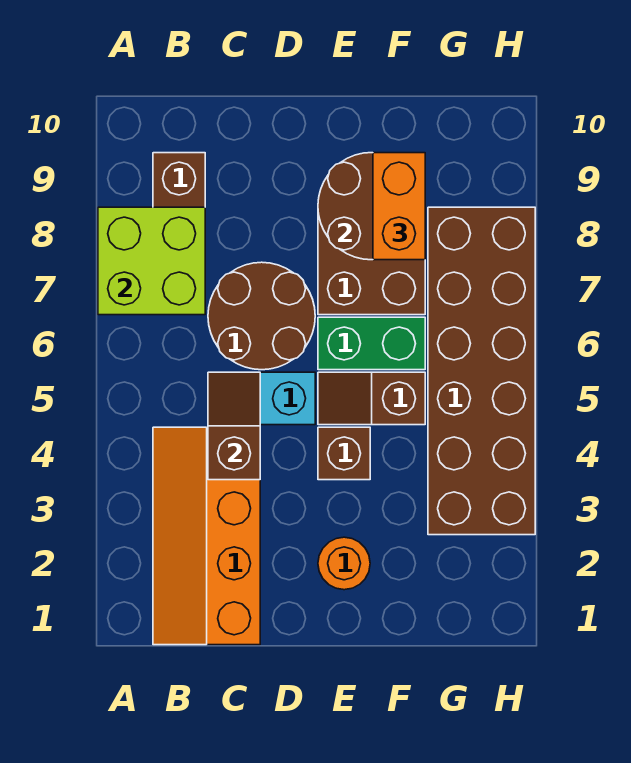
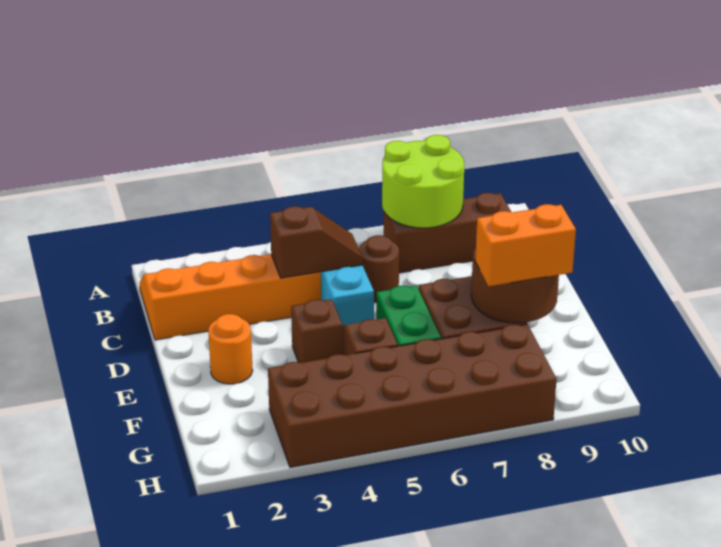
lime 2x2 brick [98,207,205,315] -> lime 2x2 round brick [382,135,464,228]
brown 2x2 round brick [208,262,315,370] -> brown 1x1 round brick [359,235,399,302]

